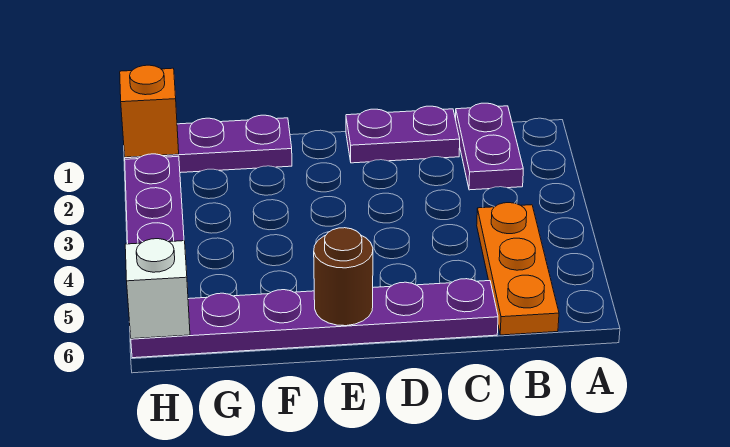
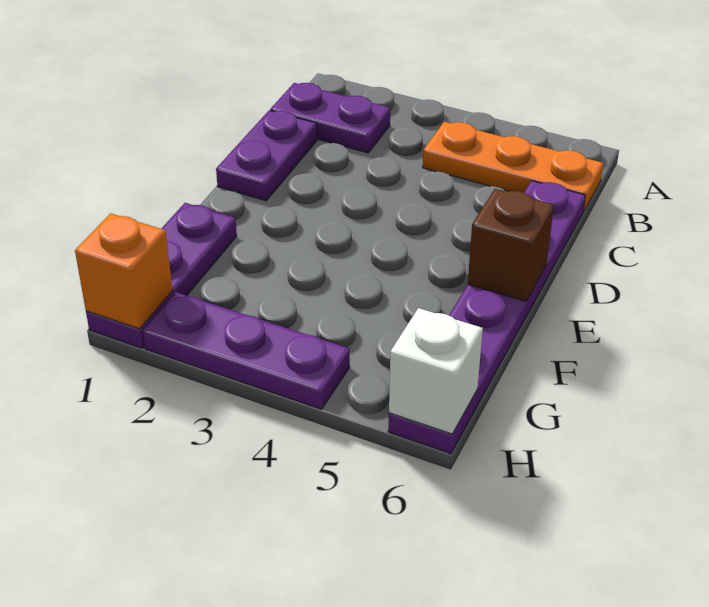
brown 1x1 round brick [314,228,373,326] -> brown 1x1 brick [468,189,554,301]

